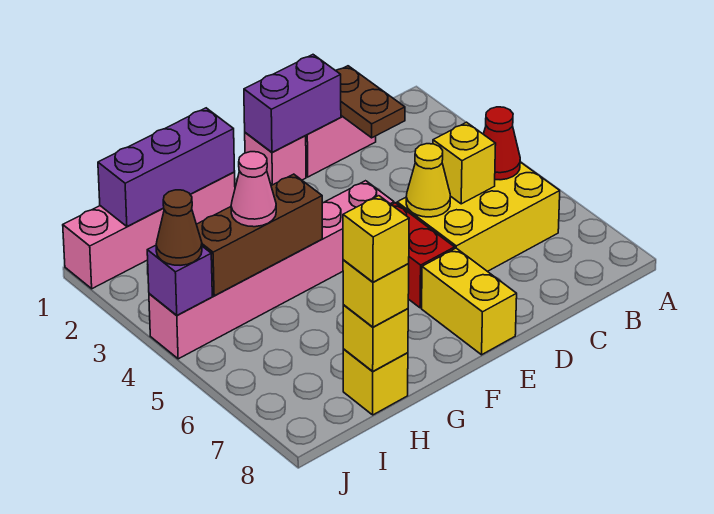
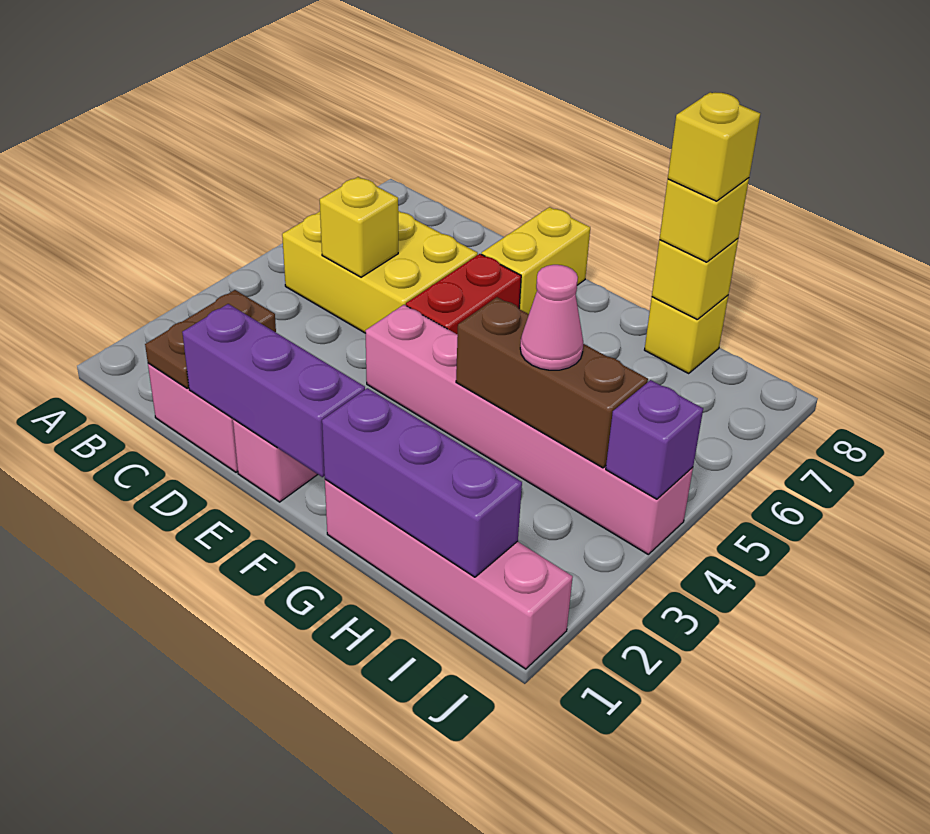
red 1x1 cone [484,107,520,180] -> none
purple 1x2 brick [244,55,341,152] -> purple 1x3 brick [182,304,365,477]
yellow 1x1 cone [406,144,450,217] -> none
brown 1x1 cone [156,190,202,265] -> none

